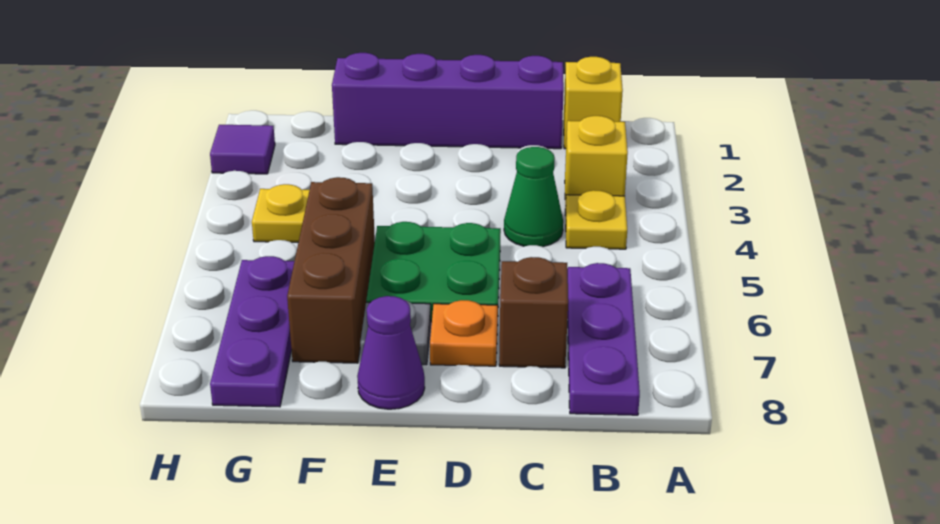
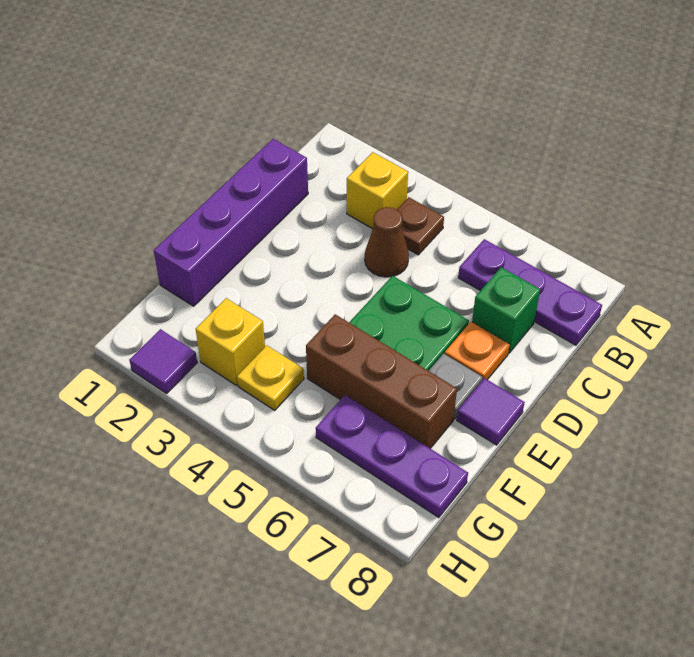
yellow 1x1 brick [564,57,623,149] -> yellow 1x1 brick moved to [196,298,265,385]
yellow 1x1 plate [565,190,627,249] -> brown 1x1 plate [397,197,444,255]
green 1x1 cone [504,147,563,247] -> brown 1x1 cone [365,207,409,277]
brown 1x1 brick [499,257,568,368] -> green 1x1 brick [472,267,540,353]
purple 1x1 cone [357,296,425,409] -> purple 1x1 tile [457,378,525,445]

